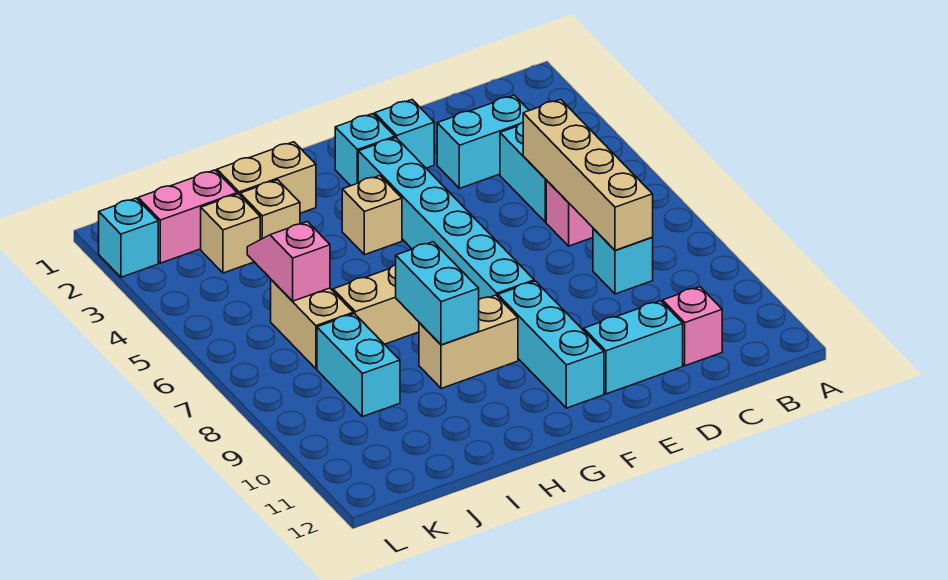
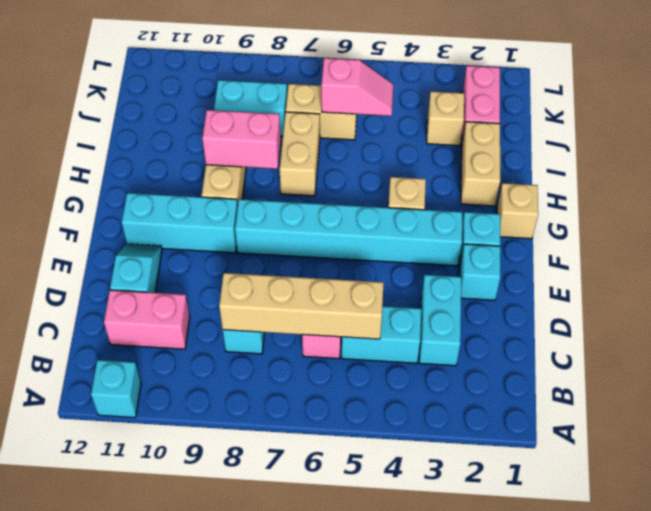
pink 1x1 brick [663,287,722,366] -> pink 1x2 brick [104,290,190,349]
cyan 1x2 brick [584,301,683,394] -> cyan 1x2 slope [110,244,162,293]
cyan 1x2 brick [396,242,479,345] -> pink 1x2 brick [202,110,281,169]
tan 1x1 brick [240,180,300,240] -> tan 1x1 brick moved to [497,183,538,239]
cyan 1x1 brick [99,198,158,277] -> cyan 1x1 brick moved to [91,360,141,418]

